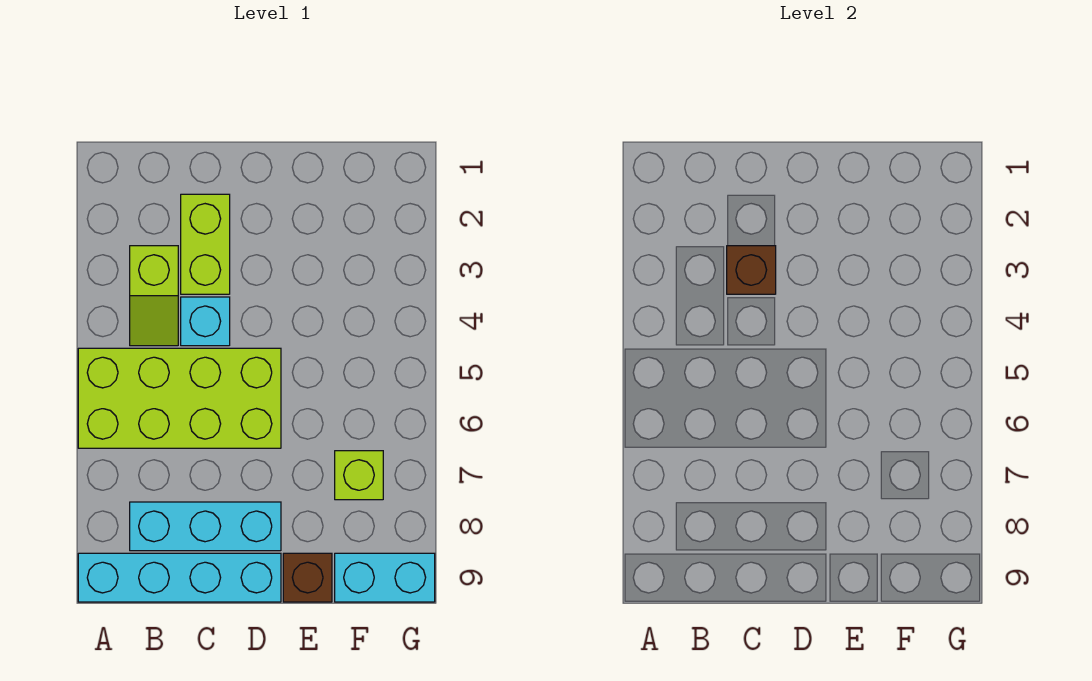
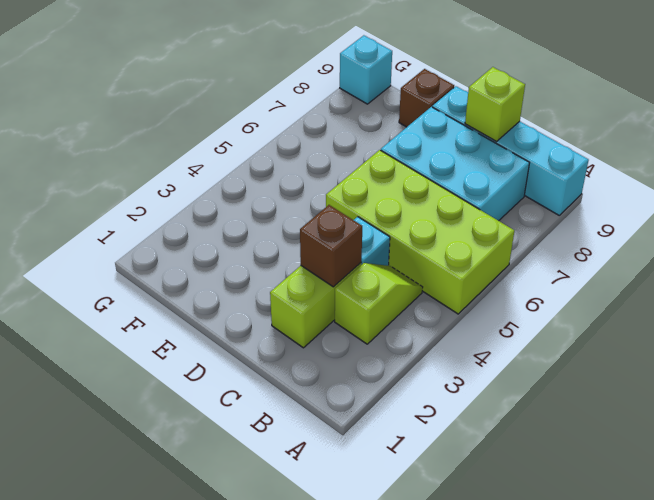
cyan 1x3 brick [130,502,281,551] -> cyan 2x3 brick [381,107,529,221]
lime 1x1 brick [335,451,383,500] -> lime 1x1 brick moved to [465,67,525,142]
cyan 1x2 brick [335,553,435,602] -> cyan 1x1 brick [340,35,392,104]

